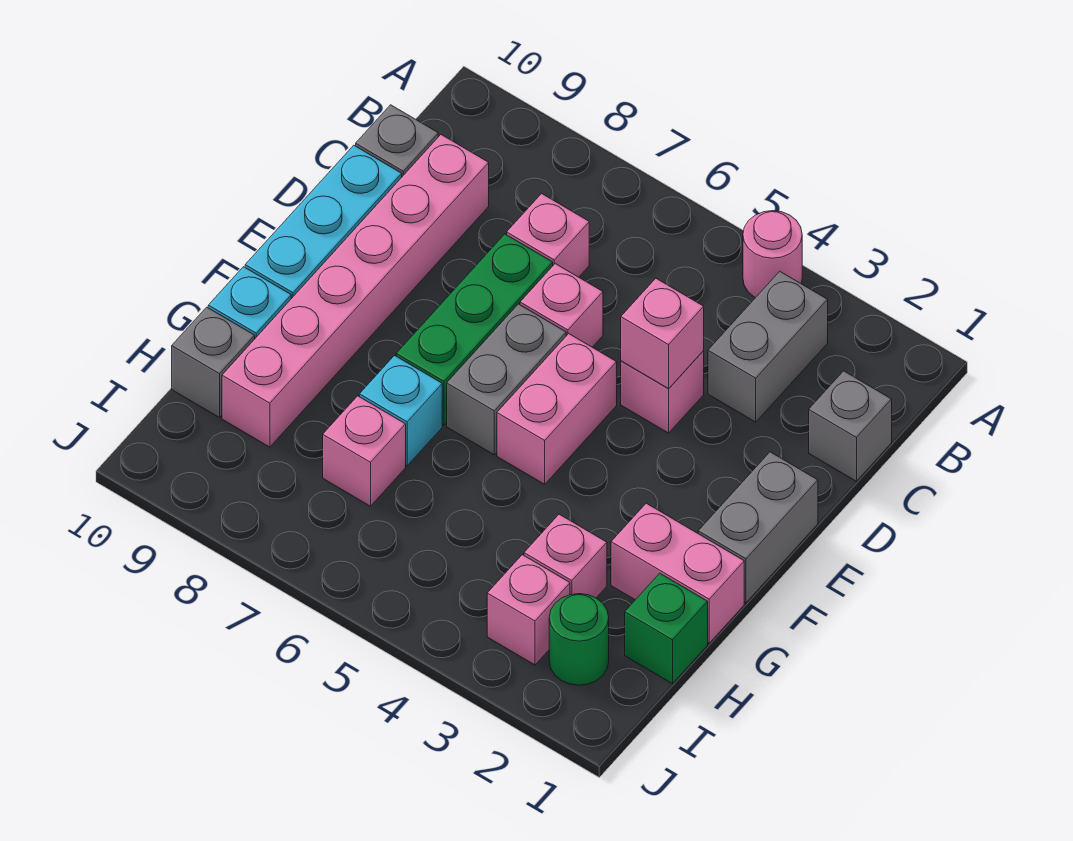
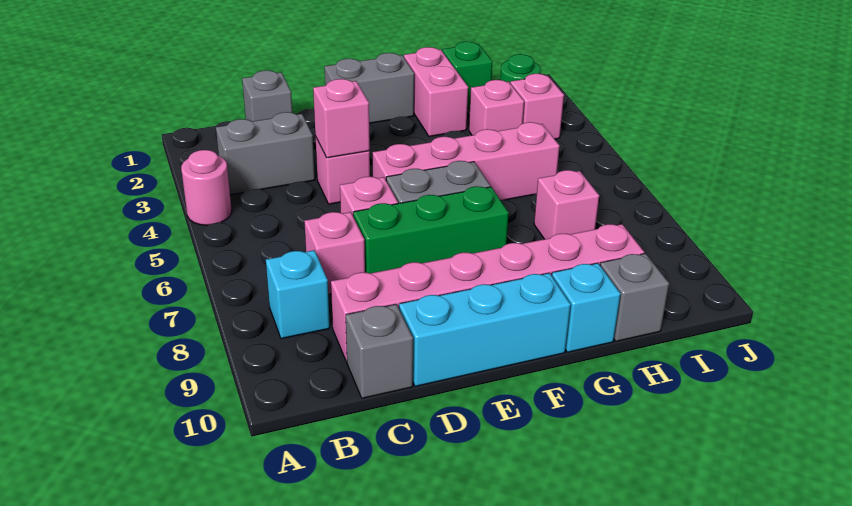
pink 1x2 brick [497,334,617,484] -> pink 1x4 brick [372,122,559,200]
cyan 1x1 brick [359,356,442,466] -> cyan 1x1 brick moved to [266,250,330,339]

